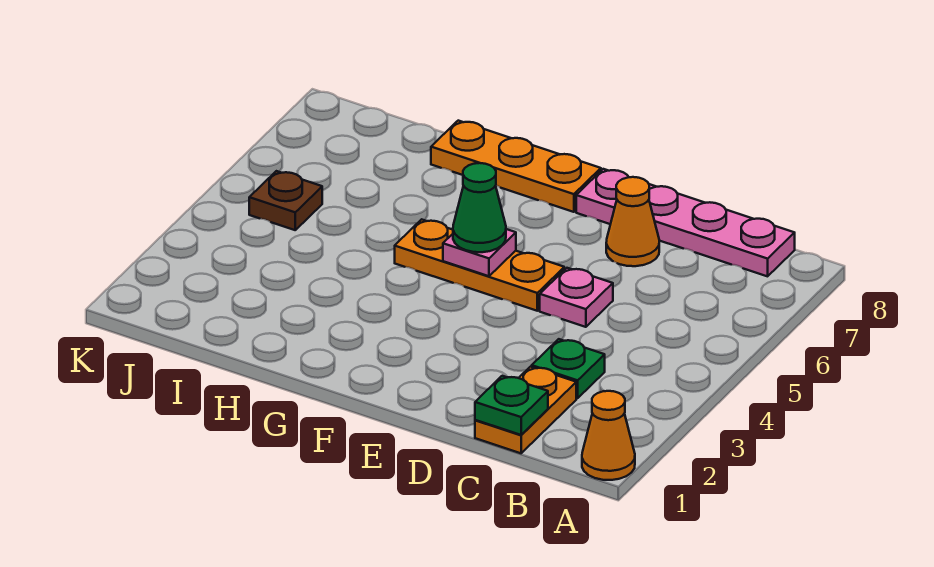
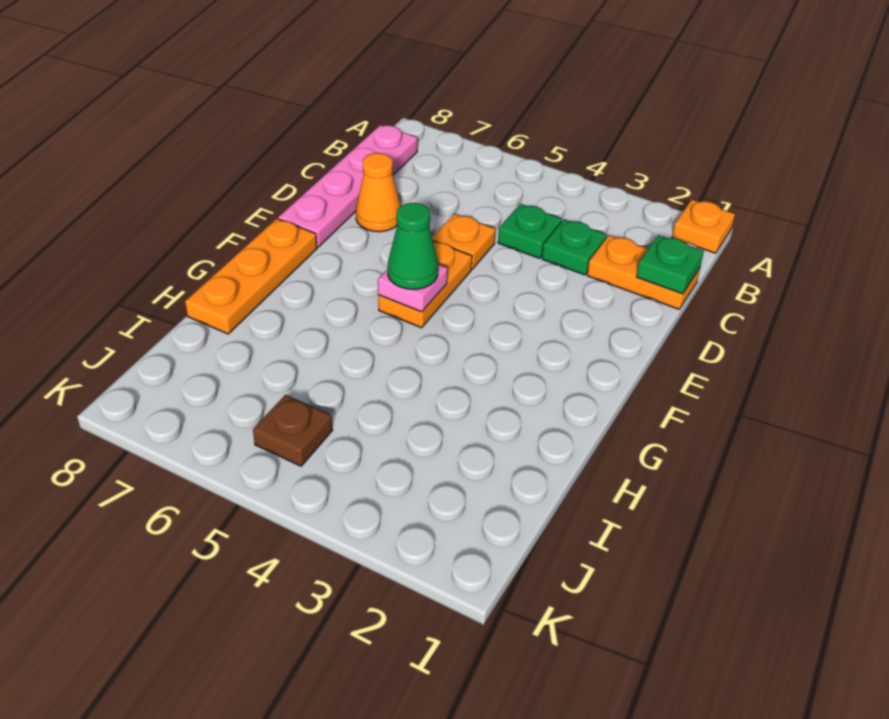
orange 1x1 cone [582,391,635,480] -> orange 1x1 plate [672,200,735,253]
none -> green 1x1 plate [498,204,562,258]
pink 1x1 plate [540,268,613,327] -> orange 1x1 plate [432,214,496,269]
orange 1x3 plate [395,219,564,311] -> orange 1x2 plate [378,241,472,328]

